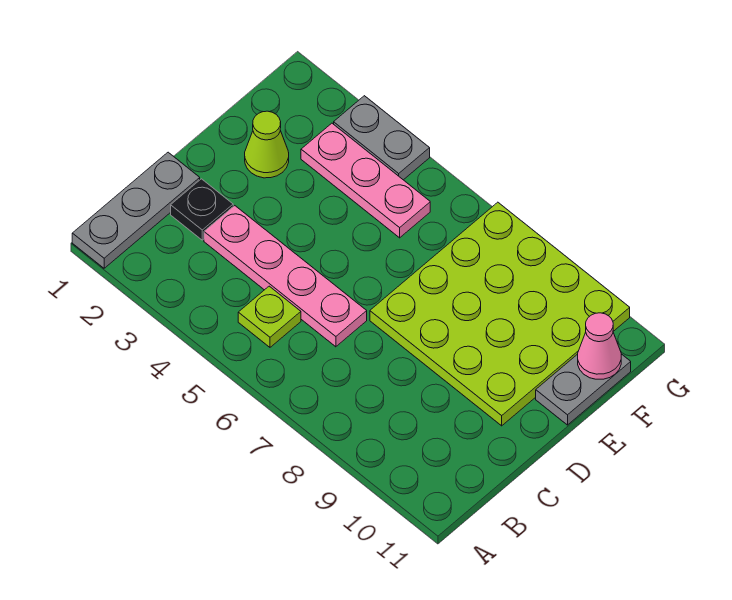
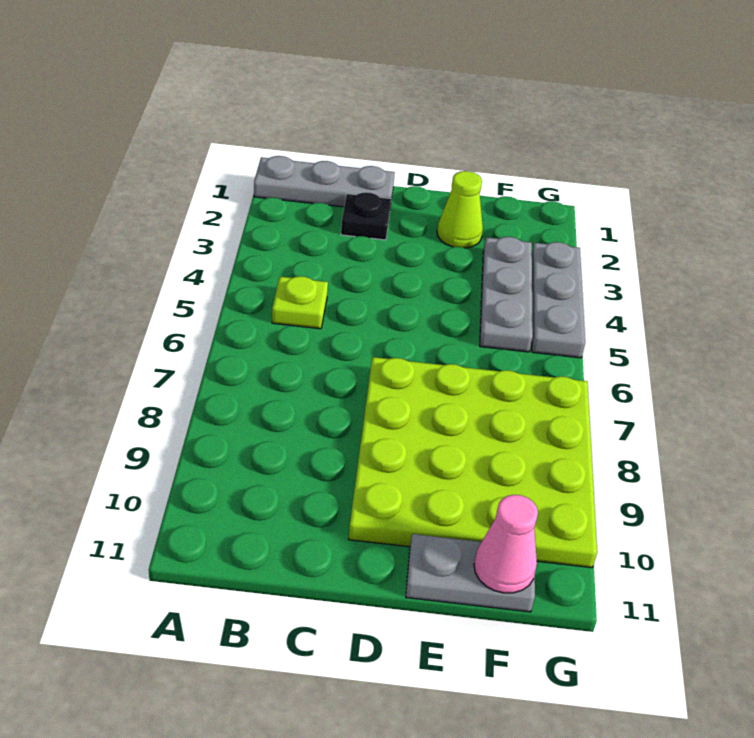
pink 1x4 plate [204,206,367,347] -> none
pink 1x3 plate [301,123,430,238] -> grey 1x3 plate [480,237,533,352]
grey 1x2 plate [334,96,430,180] -> grey 1x3 plate [532,242,585,358]

